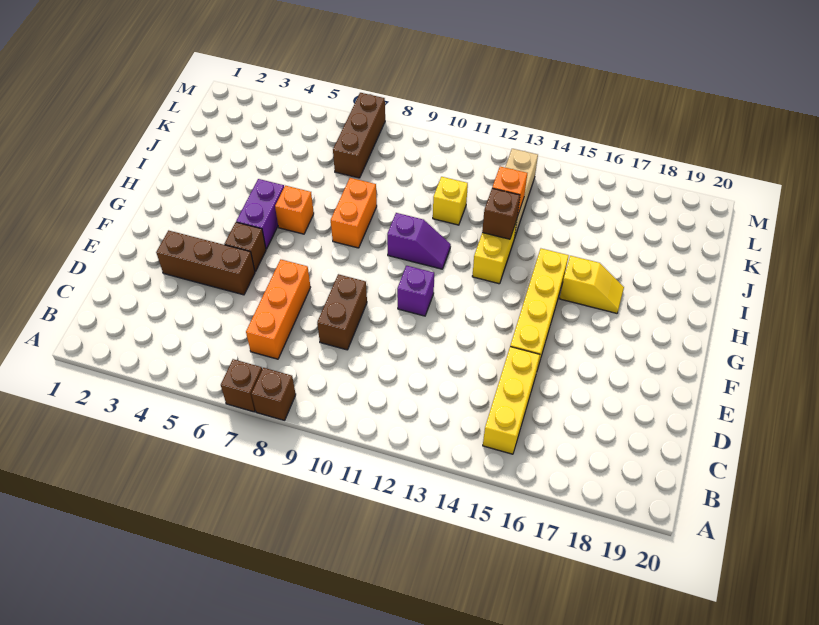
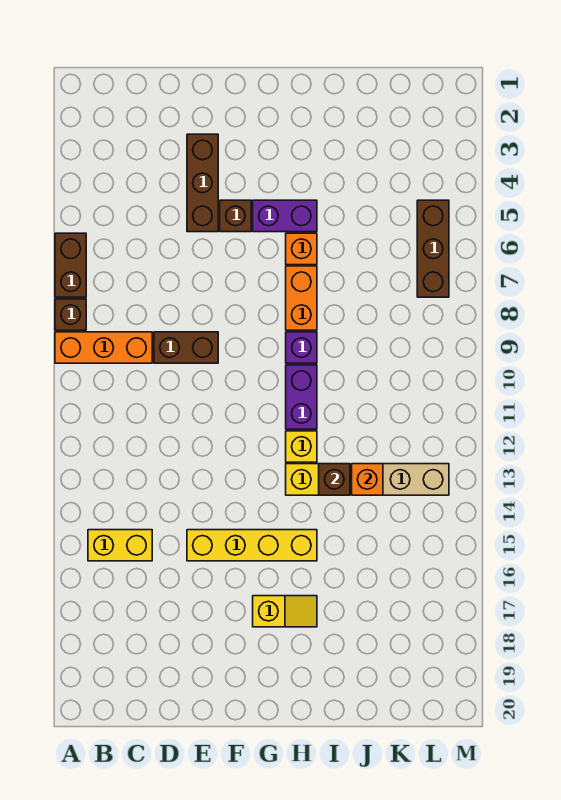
brown 1x1 brick [221,359,262,412] -> brown 1x2 brick [55,233,86,297]
yellow 1x3 brick [483,347,540,454] -> yellow 1x2 brick [88,530,152,561]
orange 1x3 brick [246,260,311,359] -> orange 1x3 brick moved to [55,332,152,363]
purple 1x1 brick [397,266,434,316] -> purple 1x1 brick moved to [286,332,317,363]
orange 1x2 brick [331,178,377,248] -> orange 1x2 brick turned to [286,266,317,330]
purple 1x2 slope [387,213,451,269] -> purple 1x2 brick [286,365,317,429]
yellow 1x2 slope [560,256,624,313] -> yellow 1x2 slope turned to [253,596,317,627]
yellow 1x1 brick [433,177,468,225] -> yellow 1x1 brick moved to [286,431,317,462]
brown 1x3 brick [333,93,385,178] -> brown 1x3 brick turned to [417,200,449,297]

